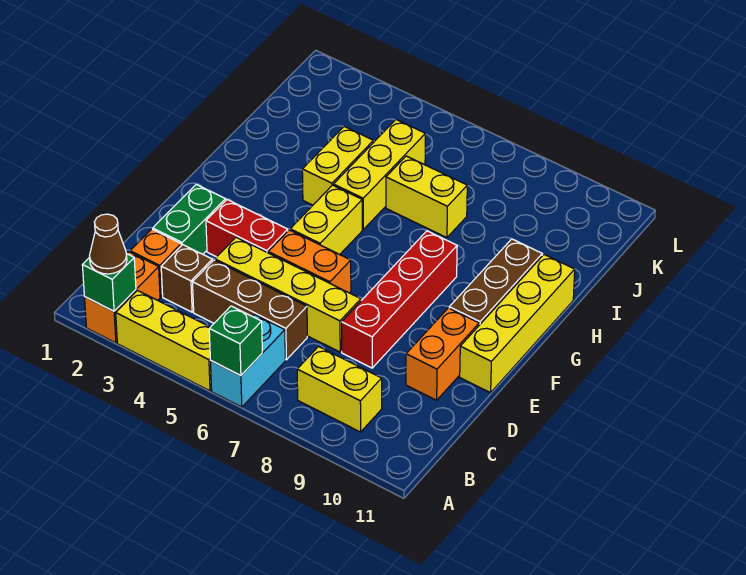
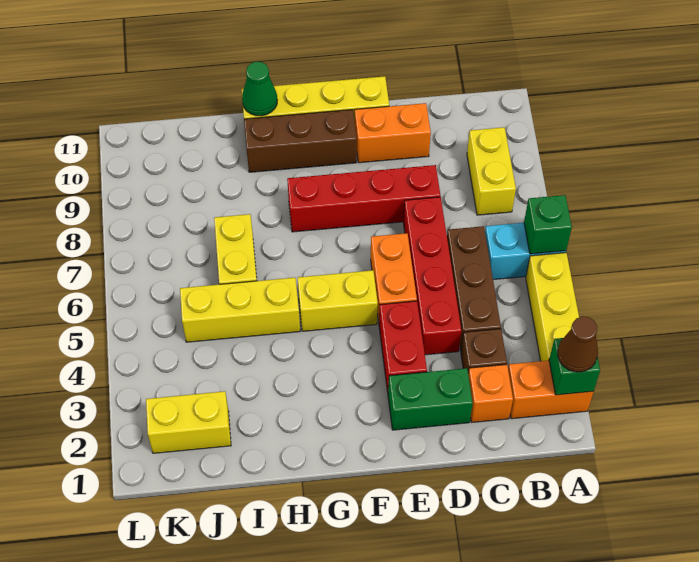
yellow 1x4 brick [215,237,361,352] -> red 1x4 brick [403,197,461,355]
yellow 1x2 brick [302,127,373,205] -> yellow 1x2 brick moved to [146,391,231,453]
none -> green 1x1 cone [242,62,277,116]

